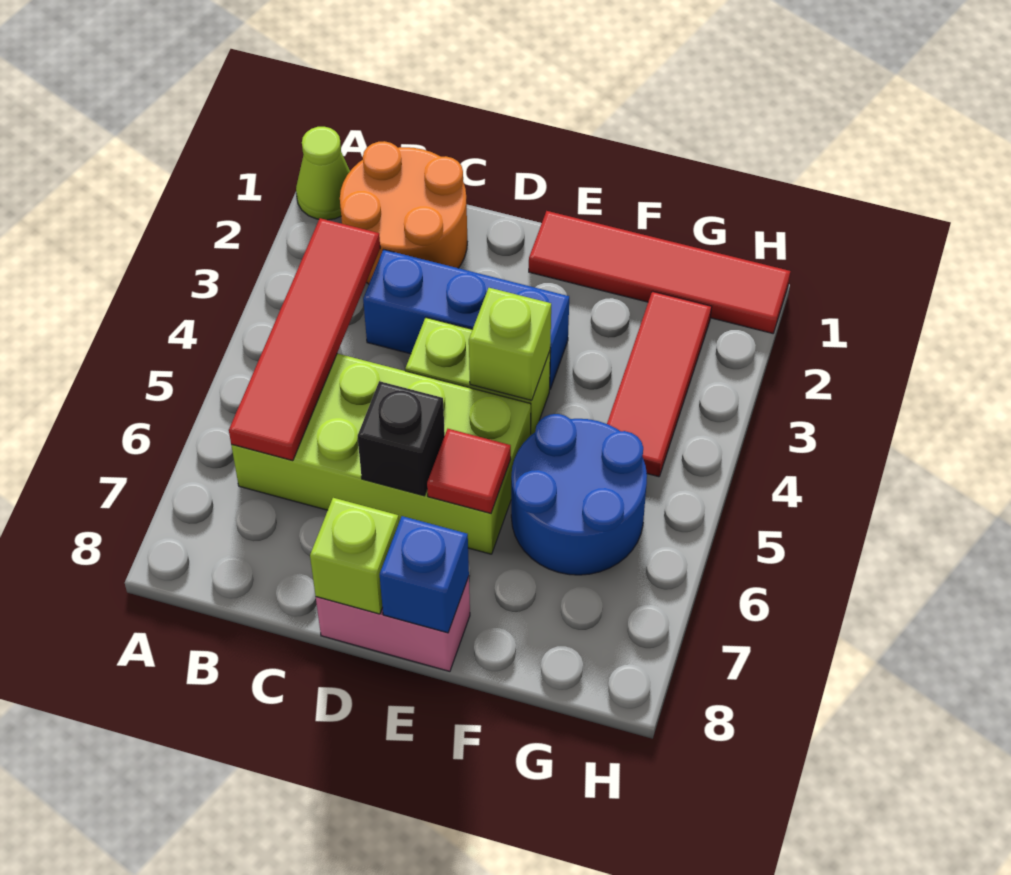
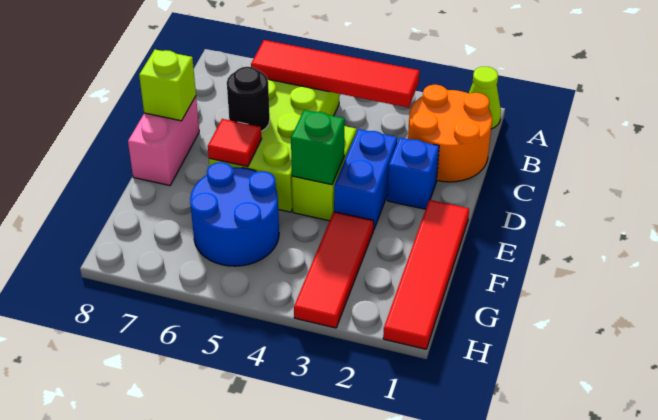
blue 1x3 brick [363,250,569,389] -> blue 1x2 brick [334,129,398,230]
black 1x1 brick [358,381,445,496] -> black 1x1 round brick [227,67,270,131]
lime 1x1 brick [469,288,551,400] -> green 1x1 brick [291,110,345,185]
blue 1x1 brick [380,516,469,633] -> blue 1x1 brick moved to [387,138,439,209]
red 1x3 tile [607,291,712,477] -> red 1x3 tile turned to [294,212,374,328]

